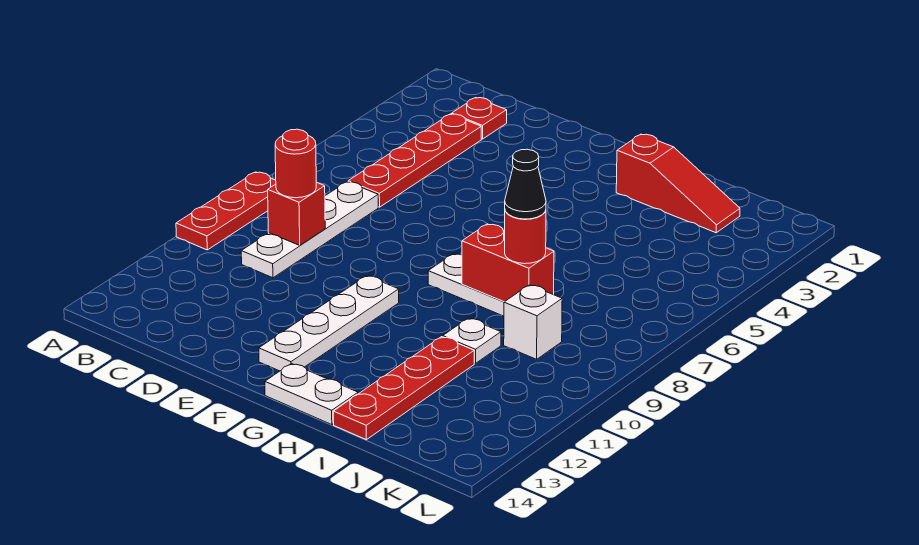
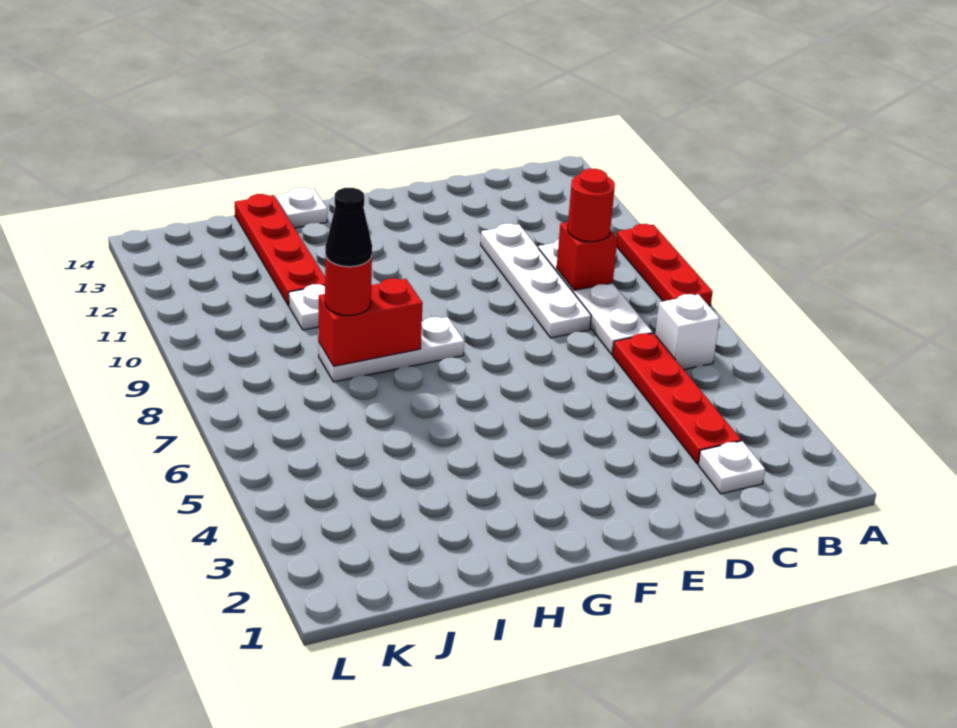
red 1x1 plate [452,98,507,139] -> white 1x1 plate [698,441,765,494]
white 1x4 plate [259,276,399,371] -> white 1x4 plate moved to [481,223,591,338]
white 1x2 plate [265,364,358,425] -> white 1x1 plate [276,187,327,228]
red 1x3 slope [616,134,740,233] -> none
white 1x1 brick [504,285,562,359] -> white 1x1 brick moved to [655,294,719,370]

